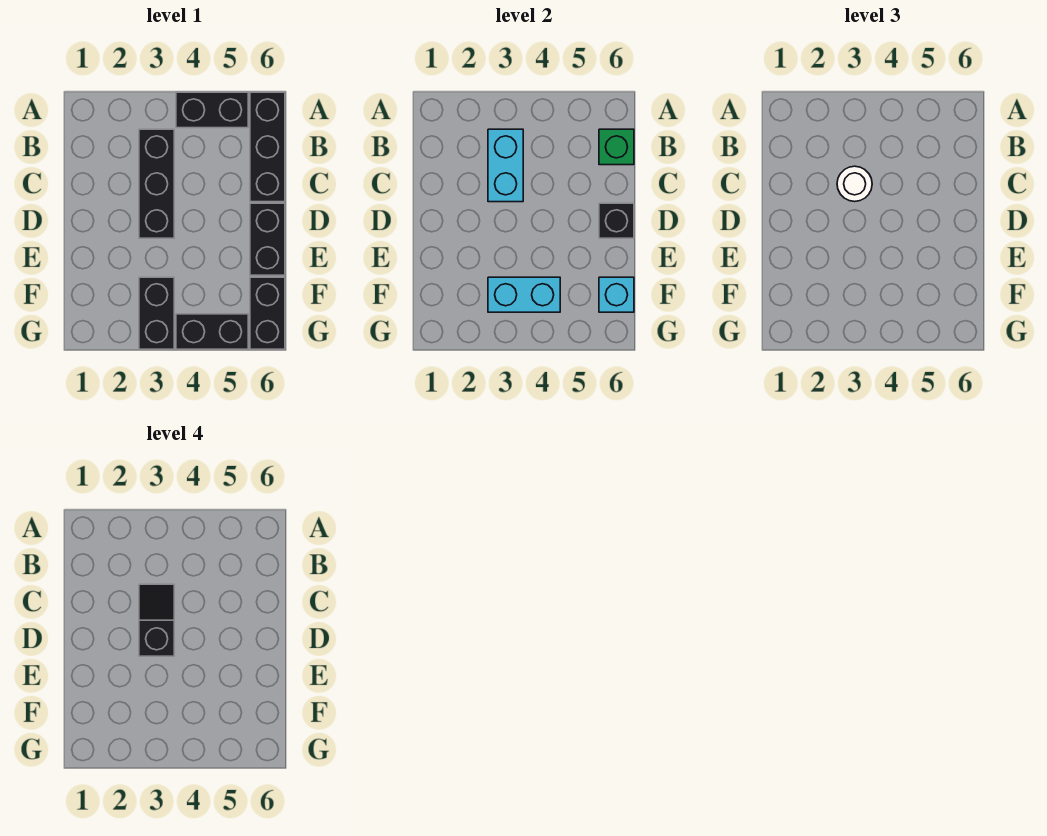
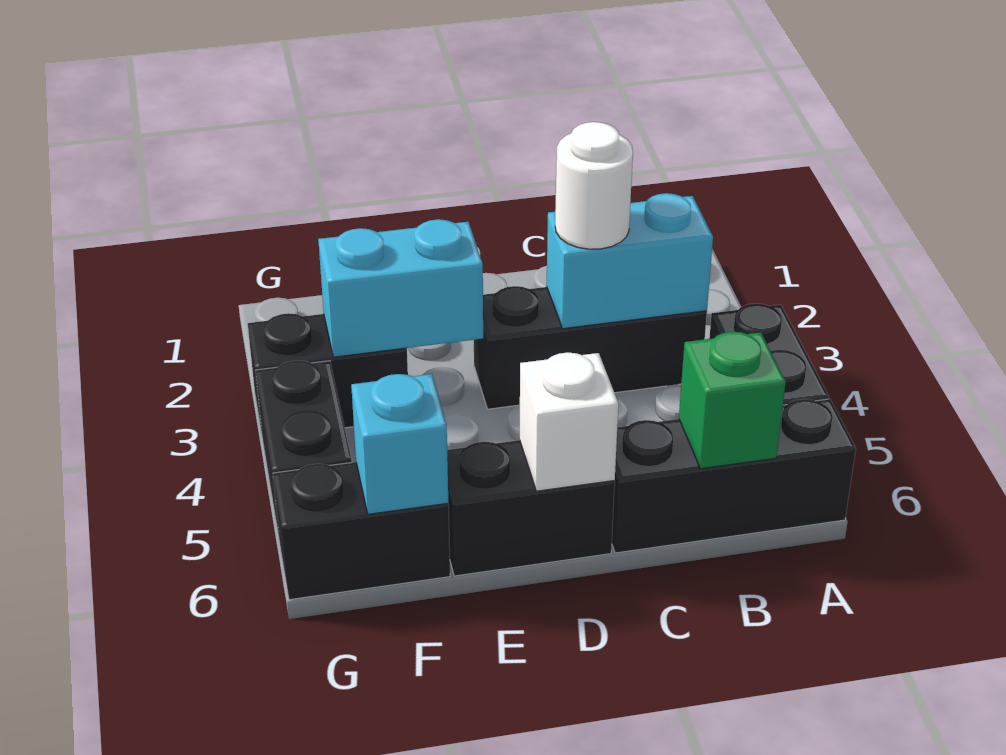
black 1x2 slope [139,584,174,656] -> none
black 1x1 brick [599,203,634,238] -> white 1x1 brick [520,352,618,491]
cyan 1x2 brick [488,277,560,312] -> cyan 1x2 brick turned to [318,219,483,357]

